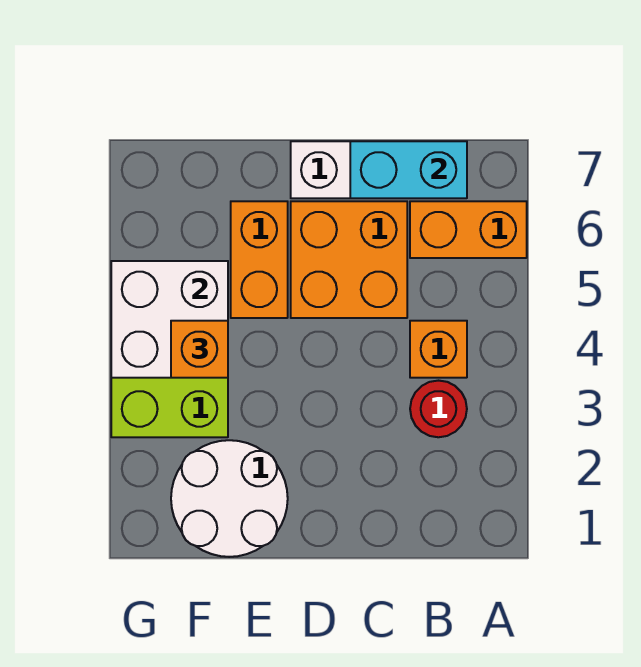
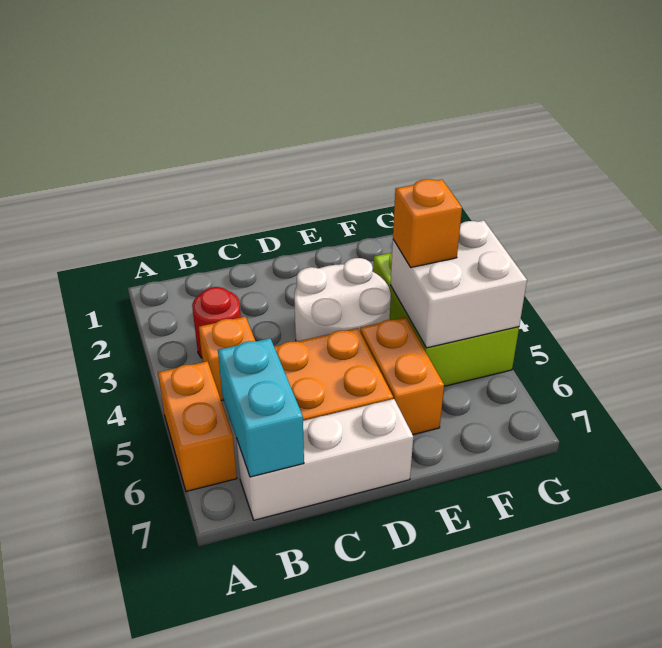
orange 1x2 brick [410,201,527,258] -> orange 1x2 brick turned to [158,361,237,491]
cyan 1x2 brick [350,141,467,198] -> cyan 1x2 brick turned to [218,338,304,477]
white 2x2 round brick [171,440,288,557] -> white 2x2 round brick moved to [294,258,391,342]

